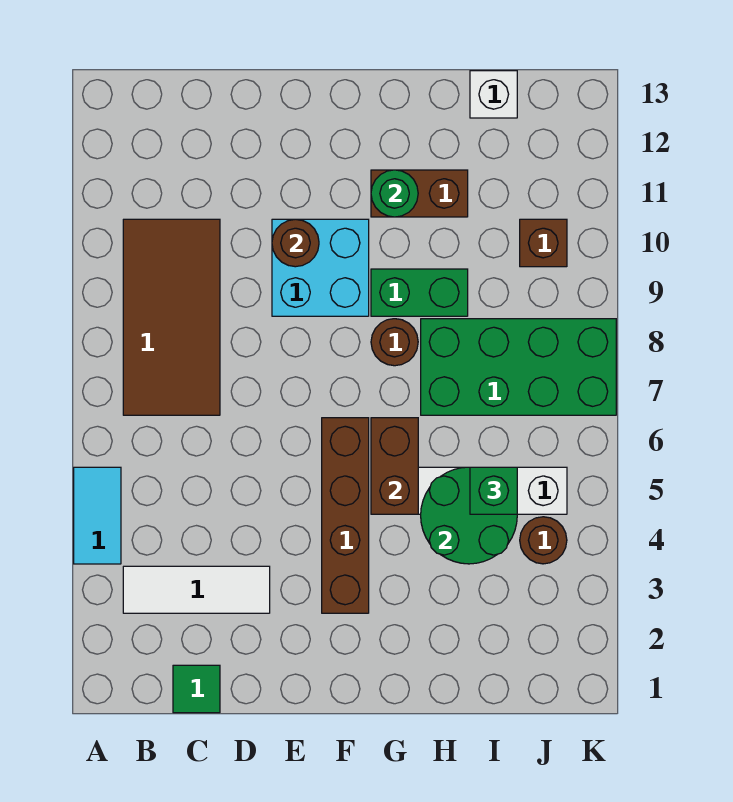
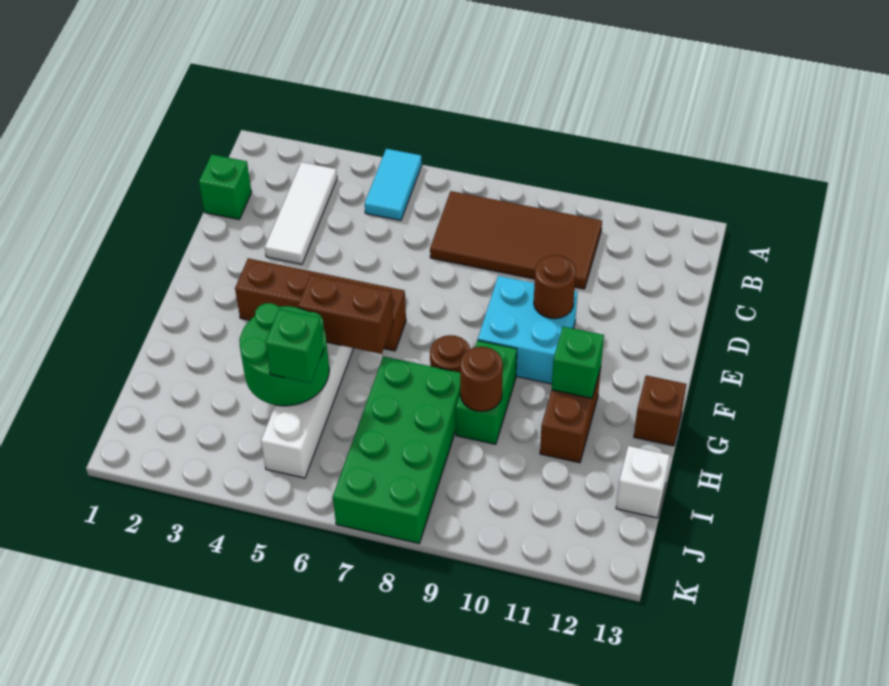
cyan 1x2 tile [74,467,121,564] -> cyan 1x2 tile turned to [365,149,422,221]
green 1x1 tile [173,665,220,713] -> green 1x1 brick [199,155,252,219]
green 1x1 round brick [371,170,418,217] -> green 1x1 brick [552,327,604,398]
brown 1x1 round brick [520,517,567,564] -> brown 1x1 round brick moved to [460,347,503,411]
brown 1x1 brick [520,219,567,267] -> brown 1x1 brick moved to [634,375,686,446]

